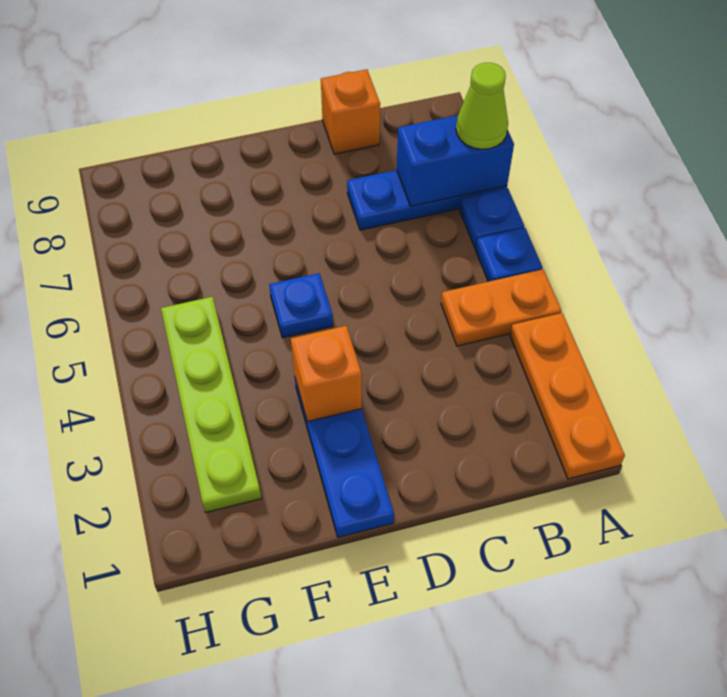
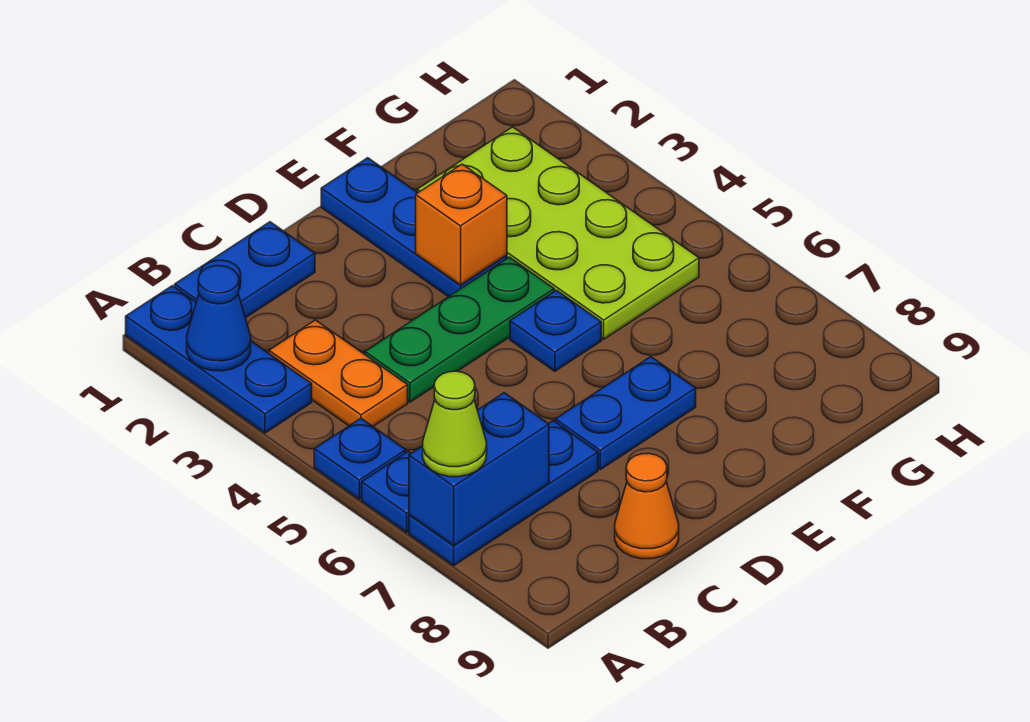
orange 1x3 plate [510,313,625,479] -> blue 1x3 plate [126,286,312,433]
none -> blue 1x1 cone [187,266,251,371]
orange 1x2 plate [441,269,561,346] -> orange 1x2 plate turned to [269,320,408,426]
none -> blue 1x2 plate [175,222,315,318]
none -> green 1x3 plate [365,257,554,402]
orange 1x1 brick [321,69,380,154] -> orange 1x1 cone [615,453,679,559]
none -> blue 1x2 plate [555,357,696,470]
lime 1x4 plate [161,297,261,512] -> lime 2x4 plate [417,127,699,339]

